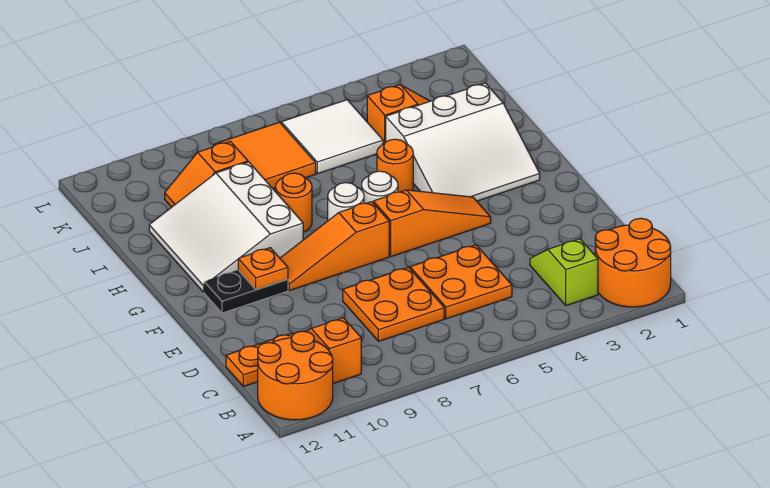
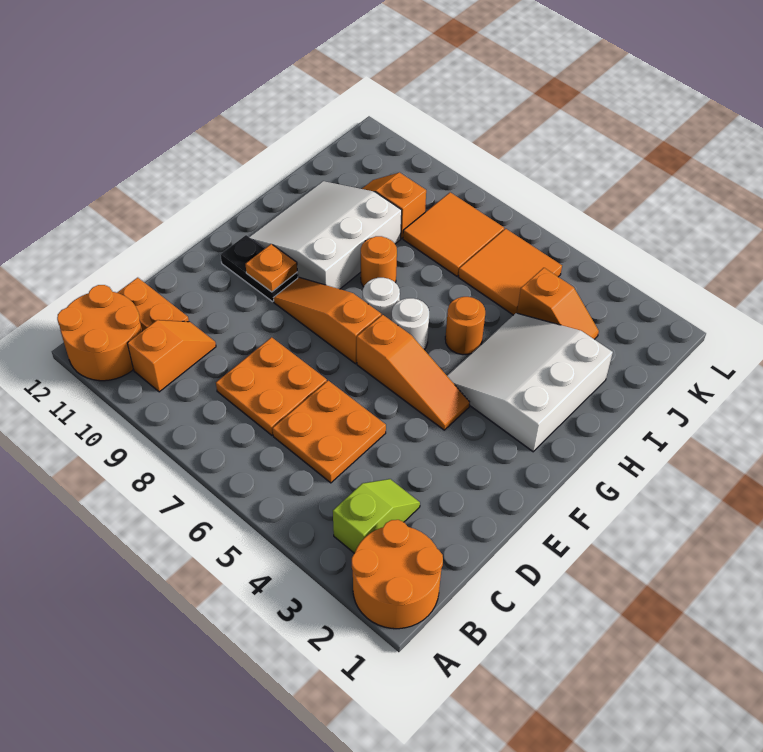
white 3x3 slope [386,83,540,201] -> white 3x3 slope turned to [447,313,613,452]
white 2x2 tile [281,100,383,174] -> orange 2x2 tile [459,229,562,315]

